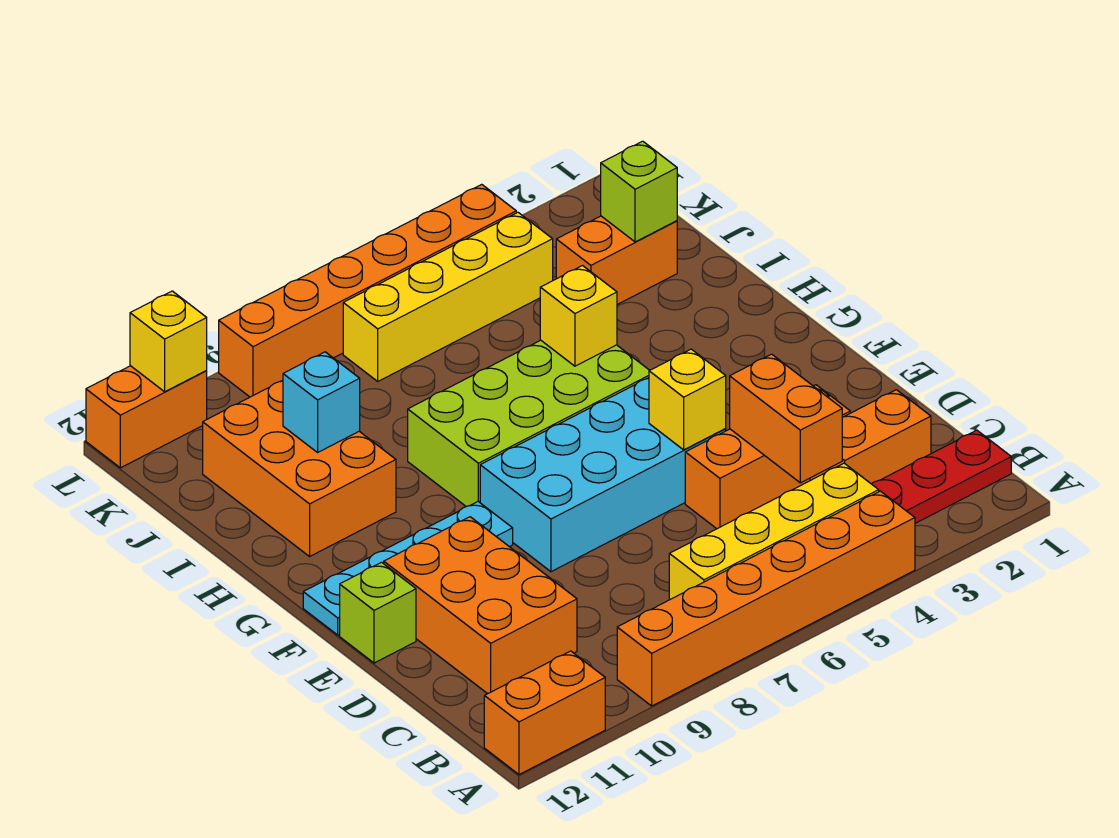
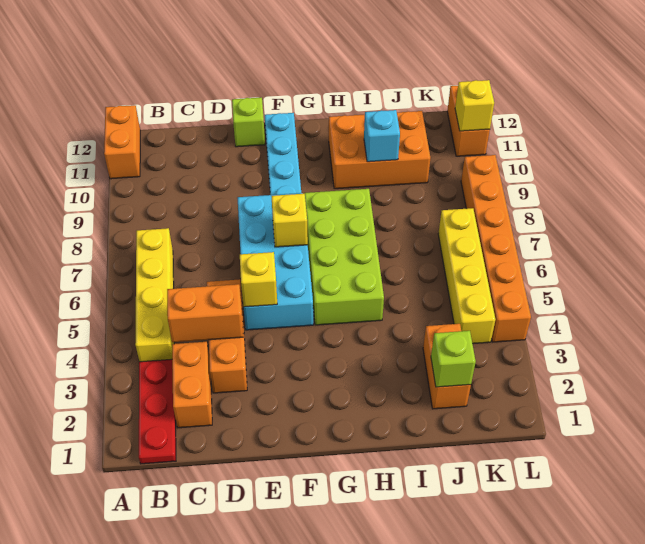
orange 1x6 brick [617,491,915,706] -> none
orange 2x3 brick [384,517,577,694] -> none
yellow 1x1 brick [540,266,617,366] -> yellow 1x1 brick moved to [272,194,308,247]

